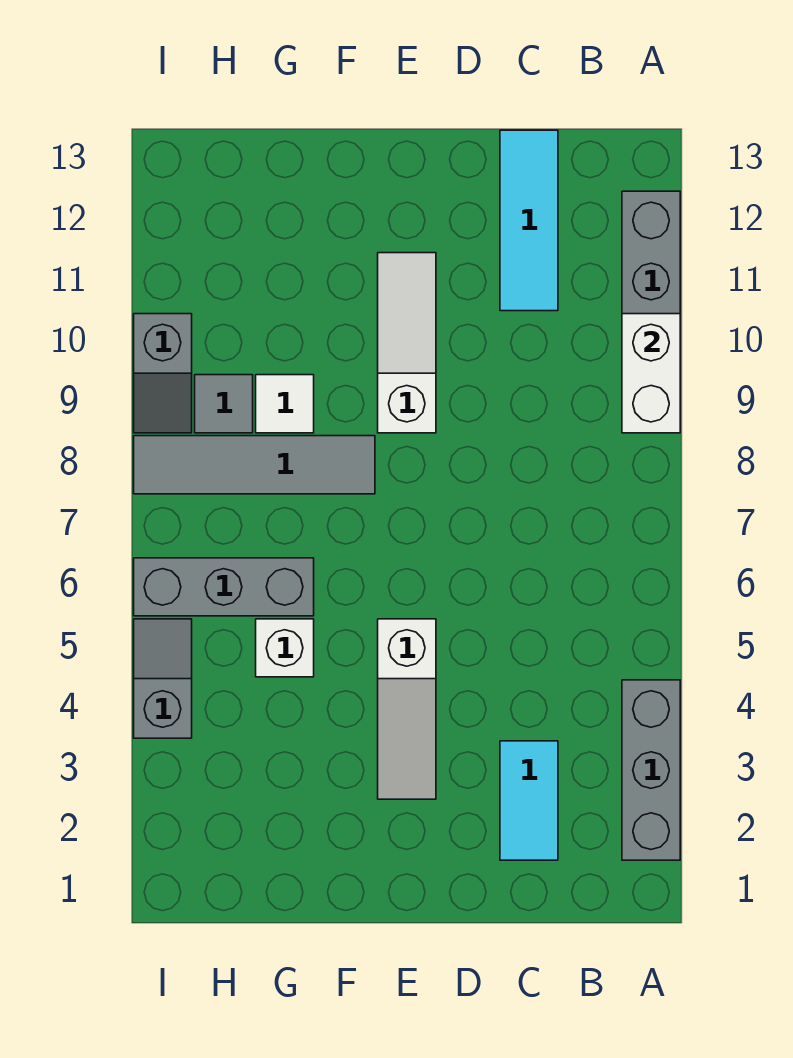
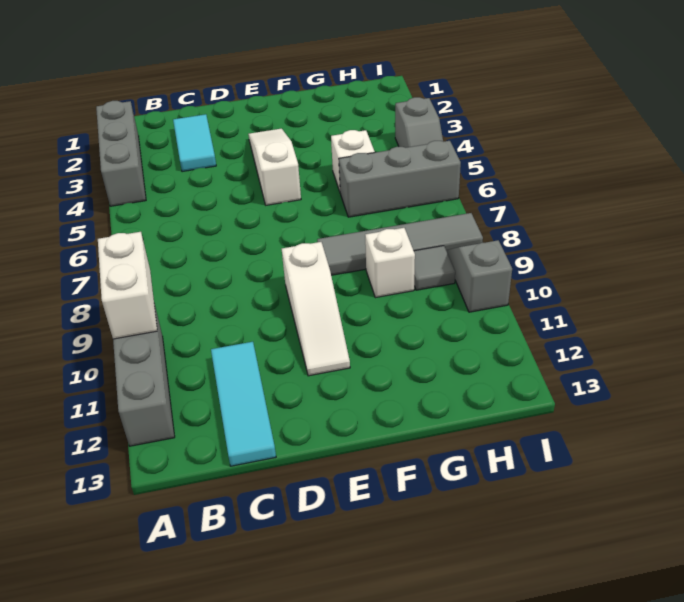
white 1x1 tile [256,375,314,433] -> white 1x1 brick [365,228,415,298]

